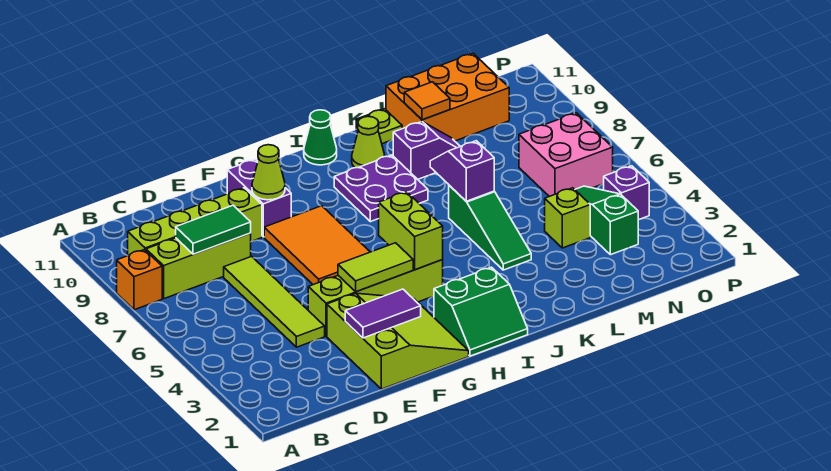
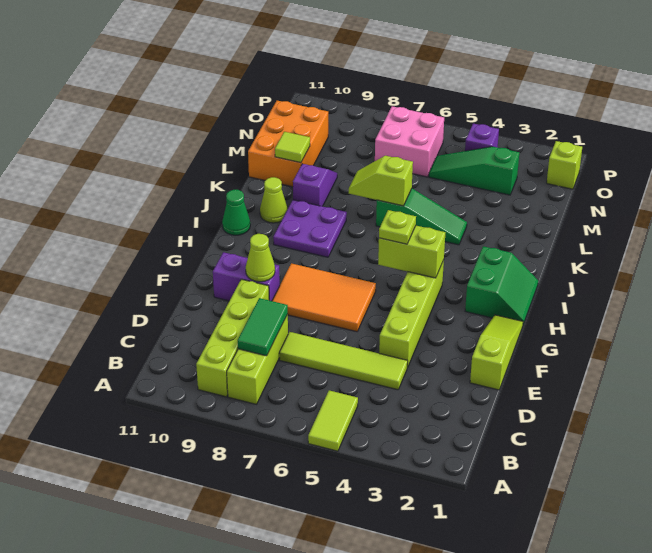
orange 1x1 brick [117,250,162,310] -> none
lime 3x3 slope [327,293,469,389] -> lime 1x3 slope [470,315,523,390]
purple 1x2 tile [345,289,421,338] -> none
lime 1x2 tile [338,243,413,292] -> lime 1x2 tile moved to [308,390,358,451]
purple 1x2 slope [430,141,494,201] -> lime 1x2 slope [349,156,413,206]
lime 1x1 plate [356,109,402,144] -> lime 1x1 plate moved to [379,210,416,244]
orange 1x1 tile [404,82,450,120] -> lime 1x1 tile [275,132,310,163]
lime 1x1 brick [545,188,590,248] -> lime 1x1 brick moved to [547,141,582,189]

